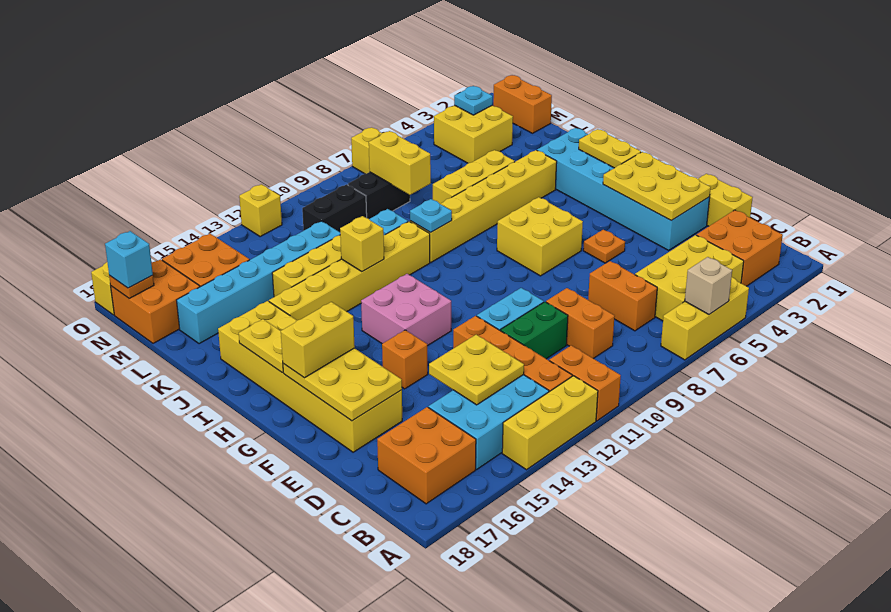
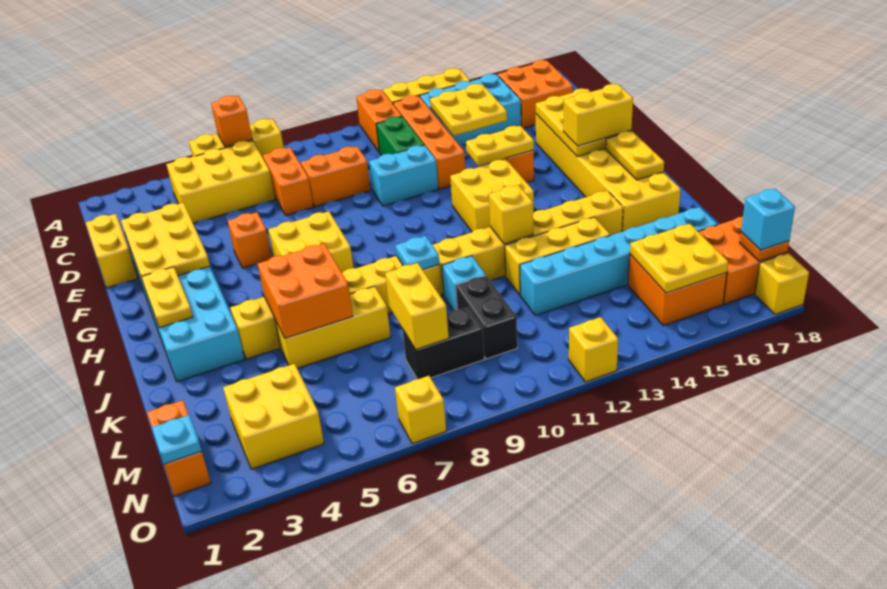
tan 1x1 brick [685,257,732,314] -> orange 1x1 brick [211,96,252,147]
orange 2x2 brick [696,210,783,286] -> orange 2x2 brick moved to [258,244,353,338]
orange 1x2 brick [546,288,615,359] -> orange 1x2 brick turned to [301,146,371,207]
green 1x2 brick [501,302,568,359] -> green 1x2 brick turned to [376,116,424,155]
orange 1x1 plate [583,230,625,263] -> orange 1x1 brick [228,212,272,268]
none -> yellow 1x2 plate [466,126,534,166]
pink 2x2 brick [361,274,451,346] -> yellow 2x2 brick [450,159,534,231]
black 1x2 brick [302,184,367,232] -> black 1x2 brick turned to [456,276,517,359]
none -> yellow 2x2 plate [630,224,728,293]
cyan 1x1 plate [454,86,493,115] -> cyan 1x1 plate moved to [152,415,202,464]

